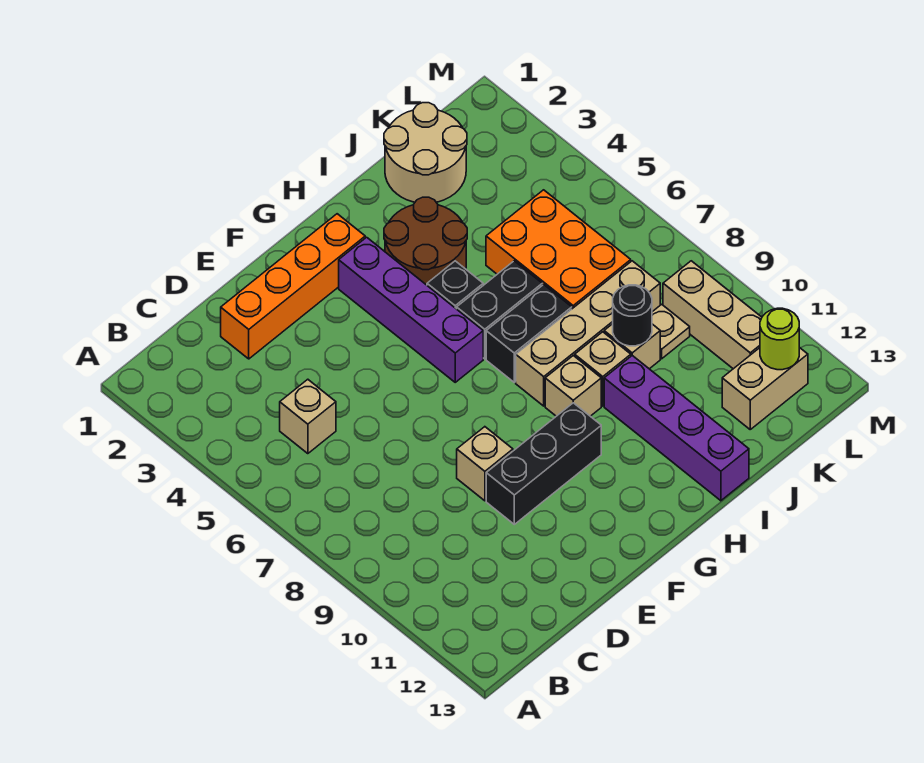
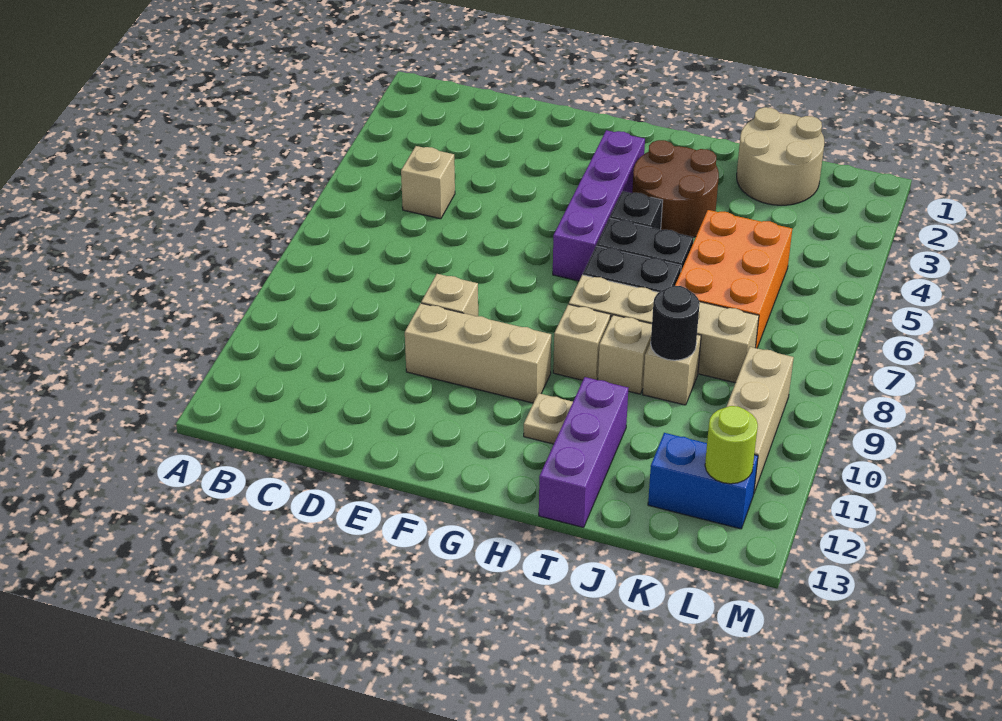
orange 1x4 brick [221,214,365,359] -> none
black 1x3 brick [486,403,601,524] -> tan 1x3 brick [405,303,551,403]
purple 1x4 brick [604,356,749,501] -> purple 1x3 brick [539,377,628,528]
tan 1x1 plate [652,304,690,359] -> tan 1x1 plate moved to [524,393,573,444]
tan 1x2 brick [722,347,808,429] -> blue 1x2 brick [648,433,758,529]

